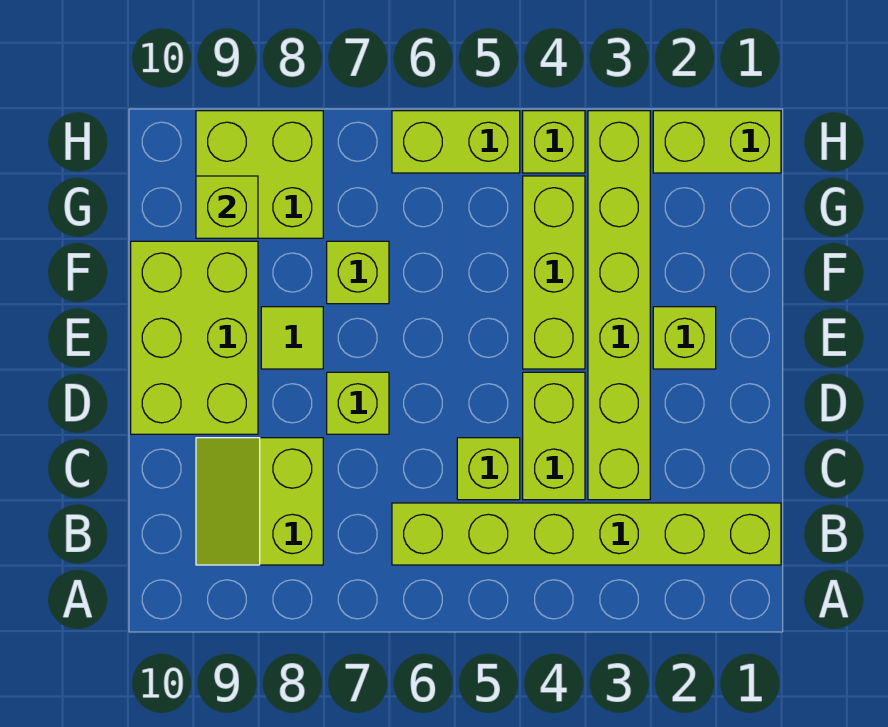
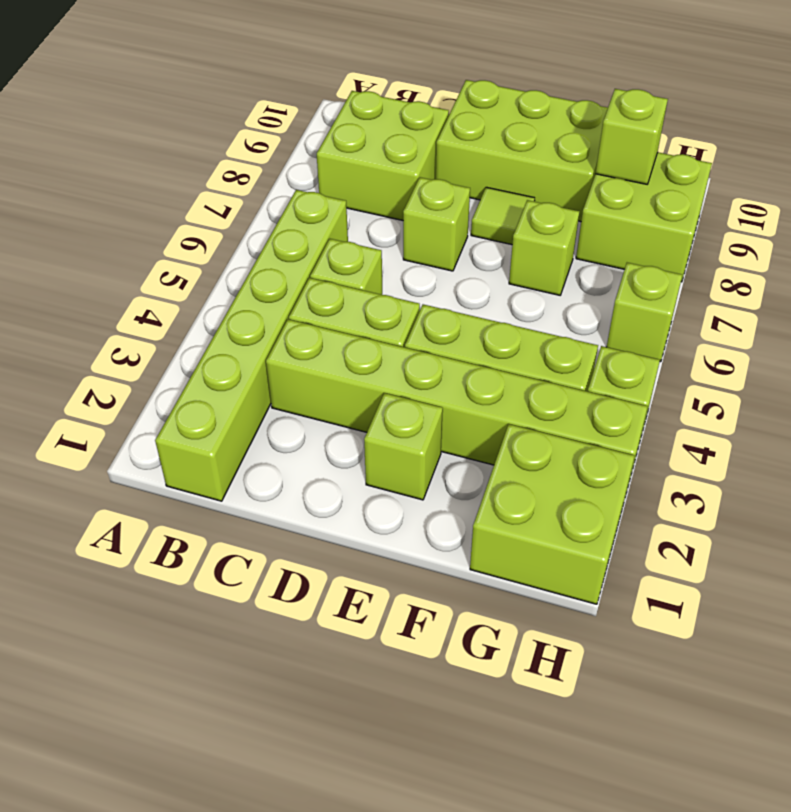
lime 2x2 slope [196,438,323,565] -> lime 2x2 brick [317,91,449,220]
lime 1x2 brick [653,111,781,173] -> lime 2x2 brick [470,424,635,604]
lime 1x2 brick [392,111,520,173] -> lime 1x1 brick [607,263,682,362]

